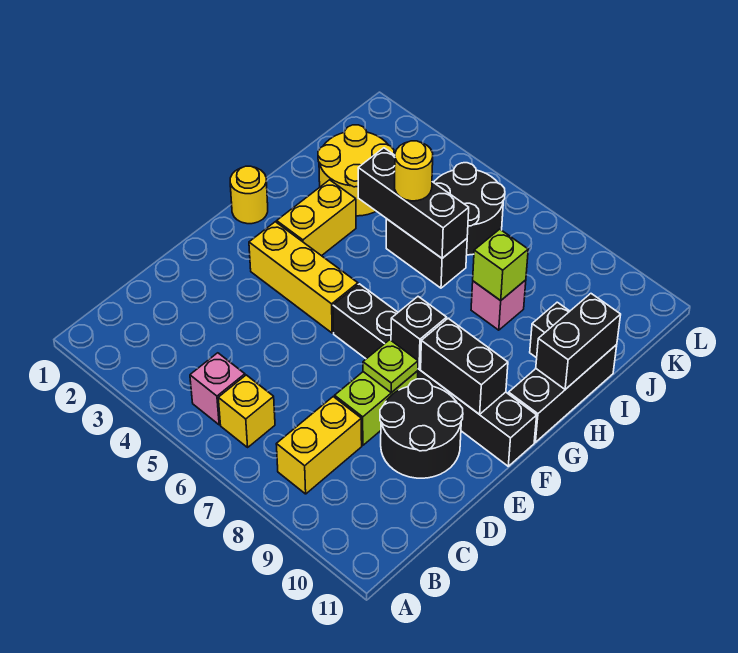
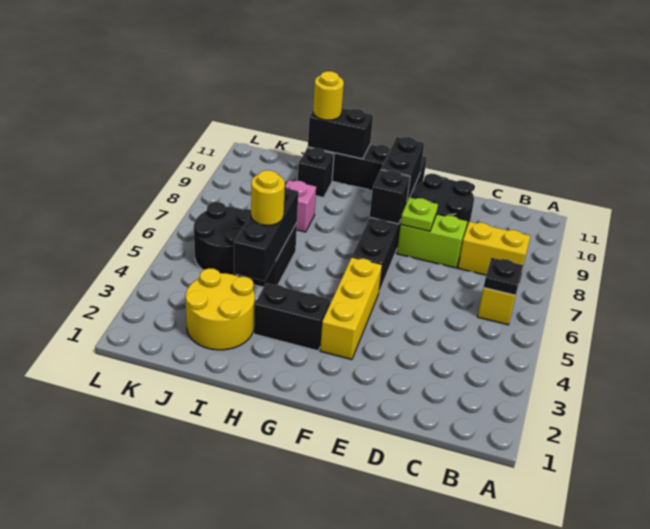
pink 1x1 brick [190,353,245,425] -> none
none -> black 1x1 plate [484,258,523,295]
yellow 1x1 round brick [230,166,268,224] -> yellow 1x1 round brick moved to [313,71,344,120]
yellow 1x2 brick [277,180,356,256] -> black 1x2 brick [254,283,331,351]
lime 1x1 brick [473,229,528,301] -> none

